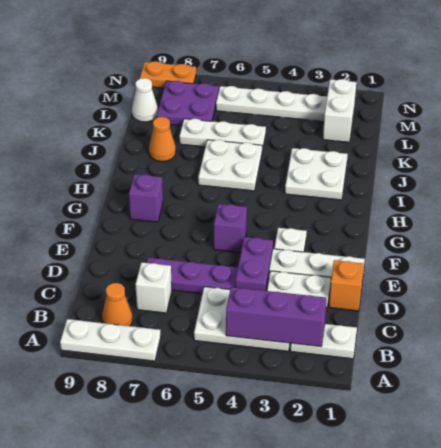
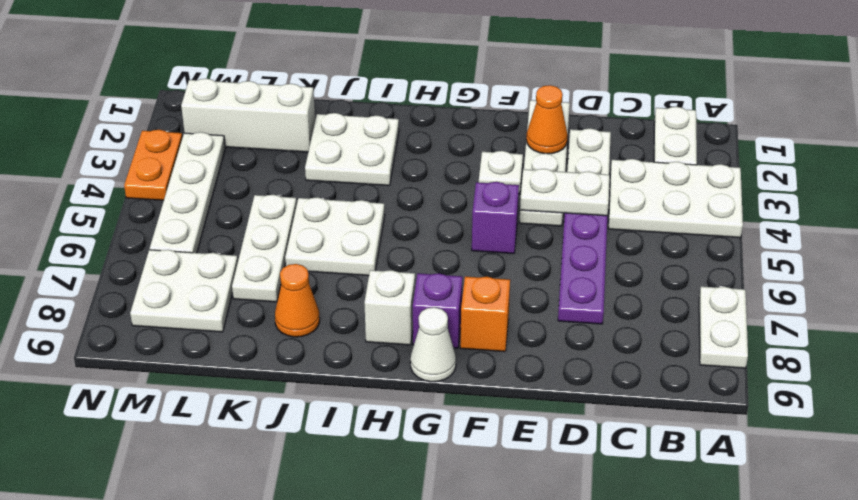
white 1x3 plate [60,319,161,361] -> white 1x2 plate [699,286,748,368]
purple 1x3 brick [226,287,327,347] -> none
white 2x3 plate [194,287,290,351] -> white 2x3 plate turned to [608,159,743,238]
orange 1x1 cone [102,283,132,326] -> orange 1x1 cone moved to [526,85,568,154]
white 1x1 brick [135,262,172,313] -> white 1x1 brick moved to [364,270,415,345]
orange 1x1 brick [329,260,364,311] -> orange 1x1 brick moved to [460,277,510,352]
purple 1x2 plate [235,237,273,291] -> white 1x2 plate [520,169,610,216]
white 1x2 brick [323,79,356,142] -> white 1x3 brick [181,79,315,152]
purple 2x2 plate [157,81,219,126] -> white 2x2 plate [130,250,238,332]
white 1x1 cone [132,78,158,122] -> white 1x1 cone moved to [410,307,456,382]
orange 1x2 plate [140,61,196,88] -> orange 1x2 plate moved to [124,130,183,200]

